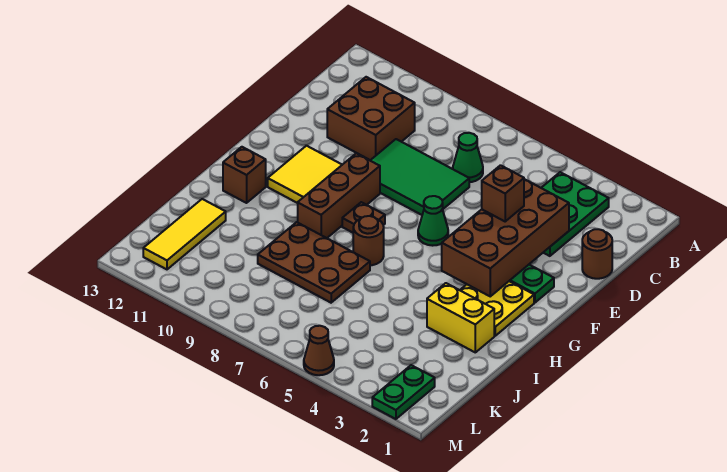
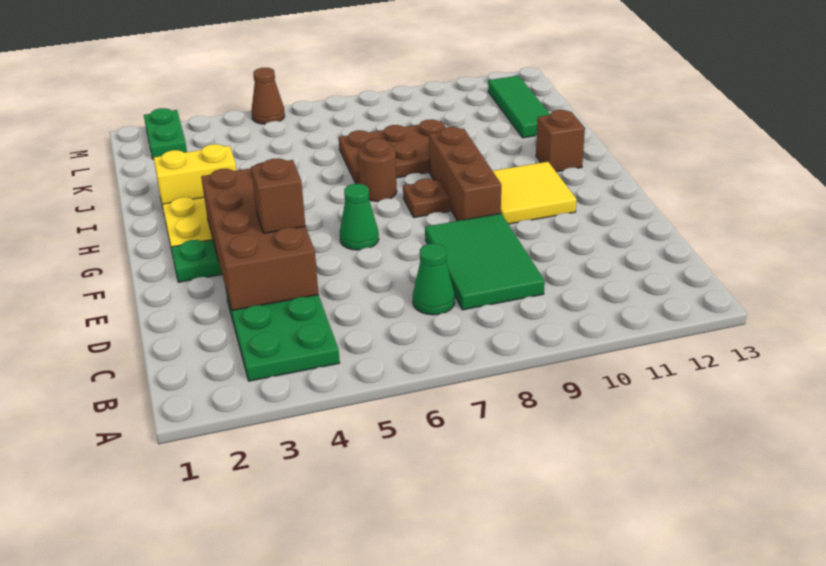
brown 2x2 brick [327,77,415,160] -> none
brown 1x1 round brick [582,229,612,279] -> none
green 2x3 tile [370,139,469,215] -> green 2x3 tile turned to [425,213,545,310]
yellow 1x3 tile [143,199,226,269] -> green 1x3 tile [488,76,550,138]

